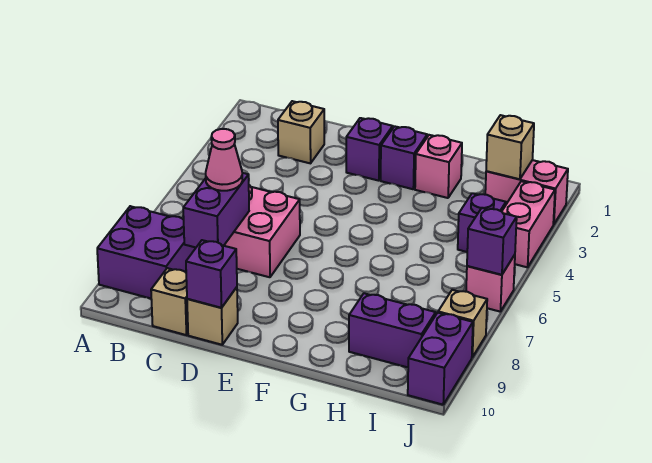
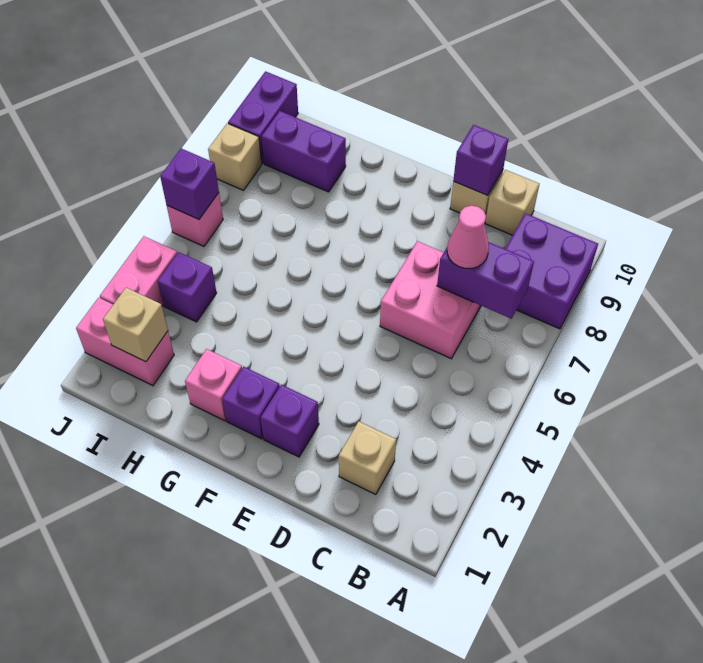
purple 1x2 brick [183,173,249,247] -> purple 1x2 brick turned to [437,242,534,319]

